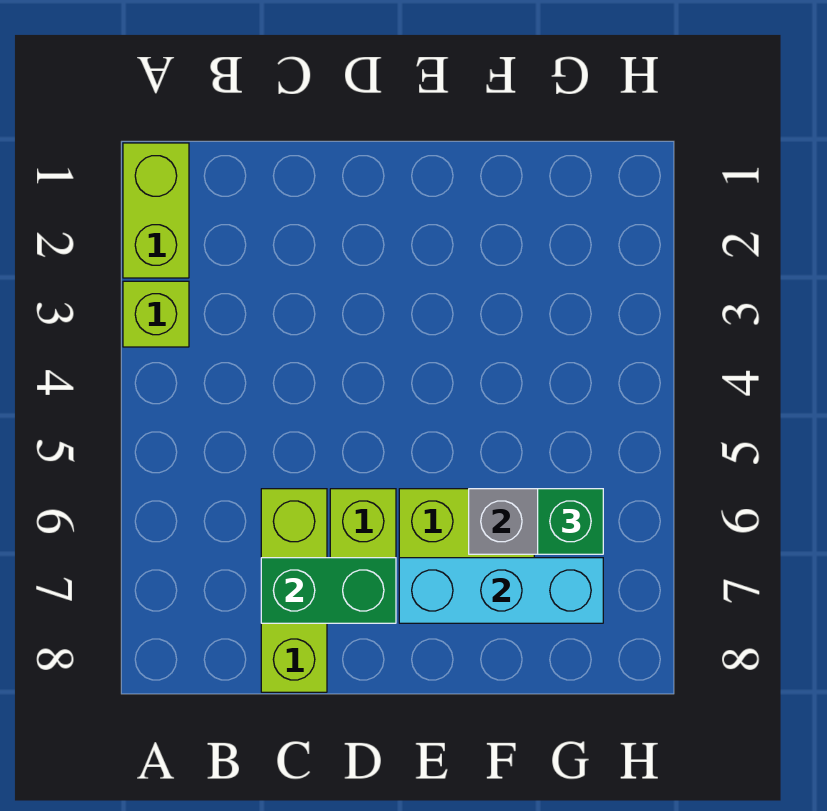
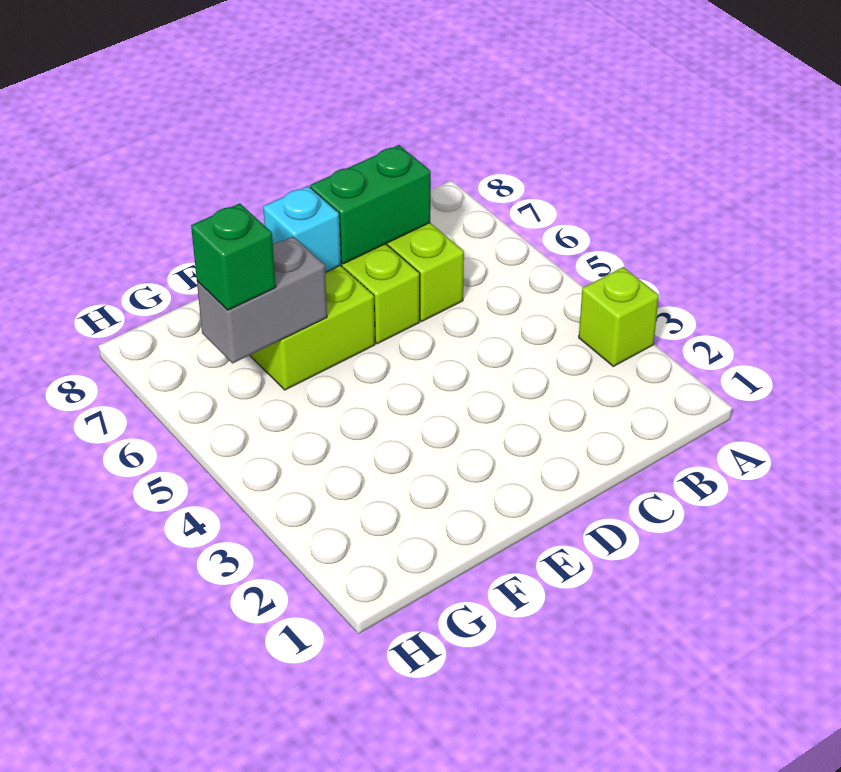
lime 1x2 brick [123,143,189,278] -> none
cyan 1x3 brick [399,558,603,623] -> cyan 1x1 brick [263,186,341,272]

